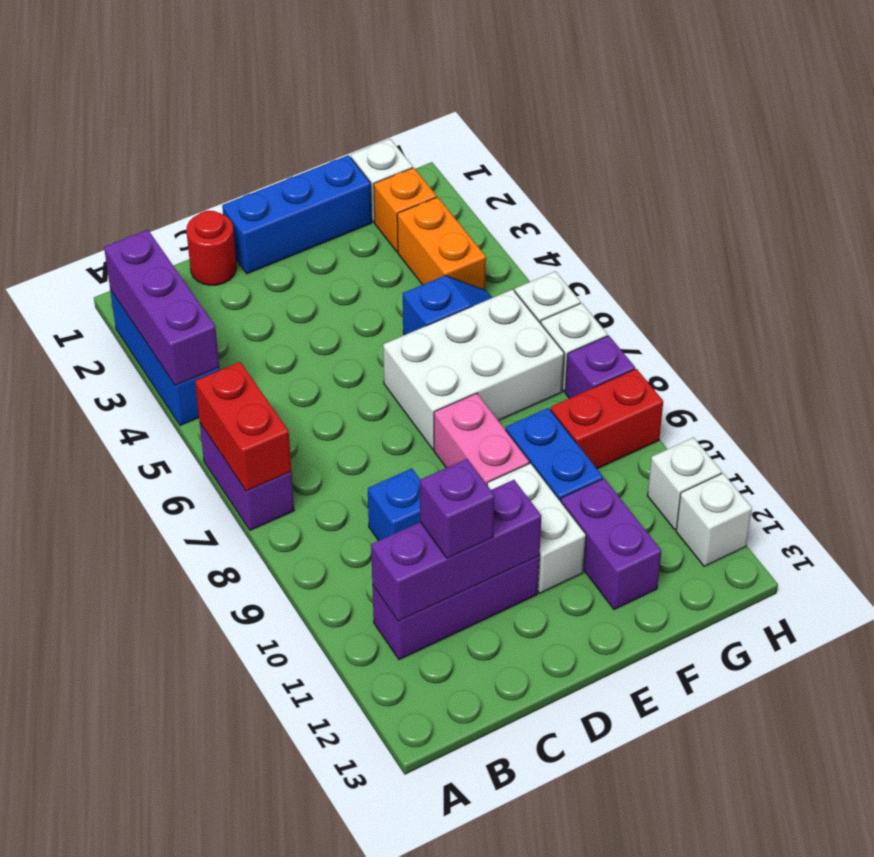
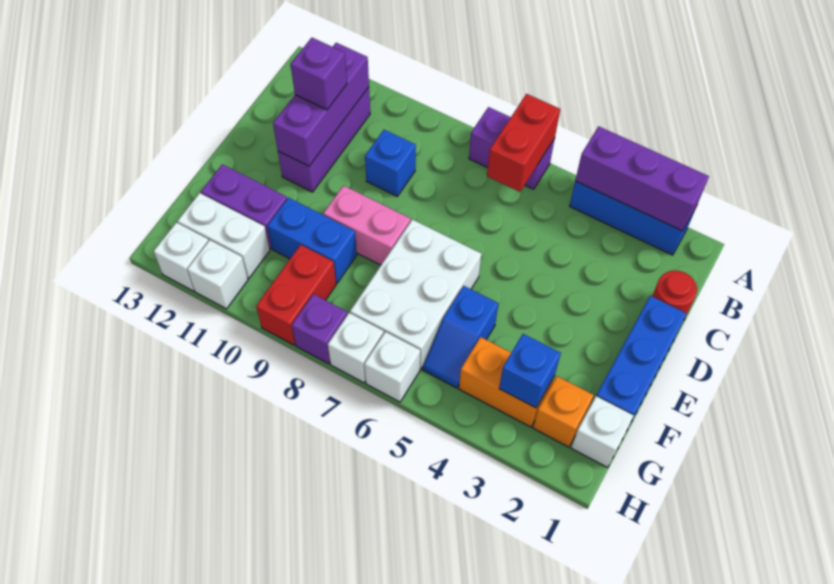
red 1x2 brick [195,362,291,491] -> red 1x2 brick turned to [487,94,560,192]
white 1x2 brick [487,463,586,593] -> white 1x2 brick moved to [178,193,270,278]
none -> blue 1x1 brick [499,334,561,408]

